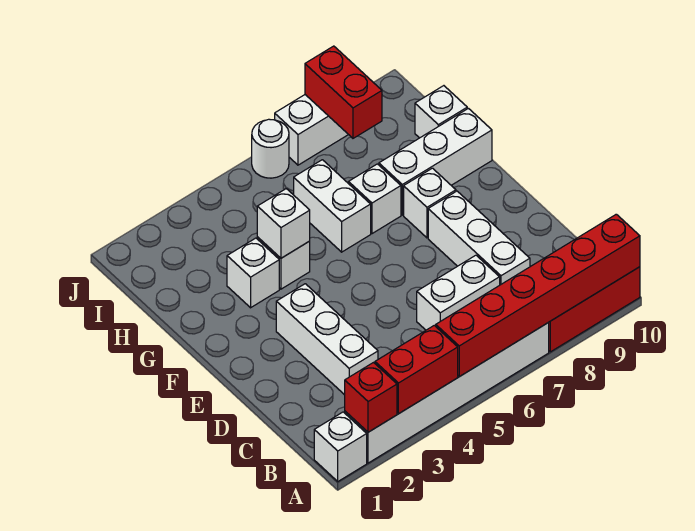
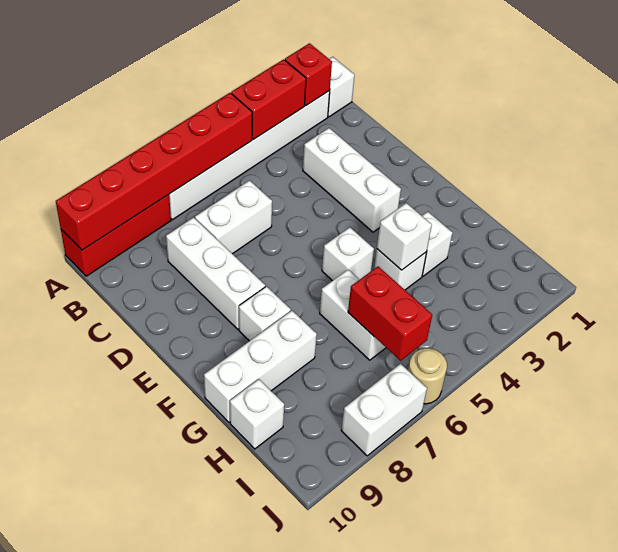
white 1x1 brick [349,164,401,234] -> white 1x1 brick moved to [322,227,374,281]
red 1x2 brick [305,46,382,138] -> red 1x2 brick moved to [348,267,432,361]
white 1x1 round brick [252,119,289,178] -> tan 1x1 round brick [408,348,447,404]

